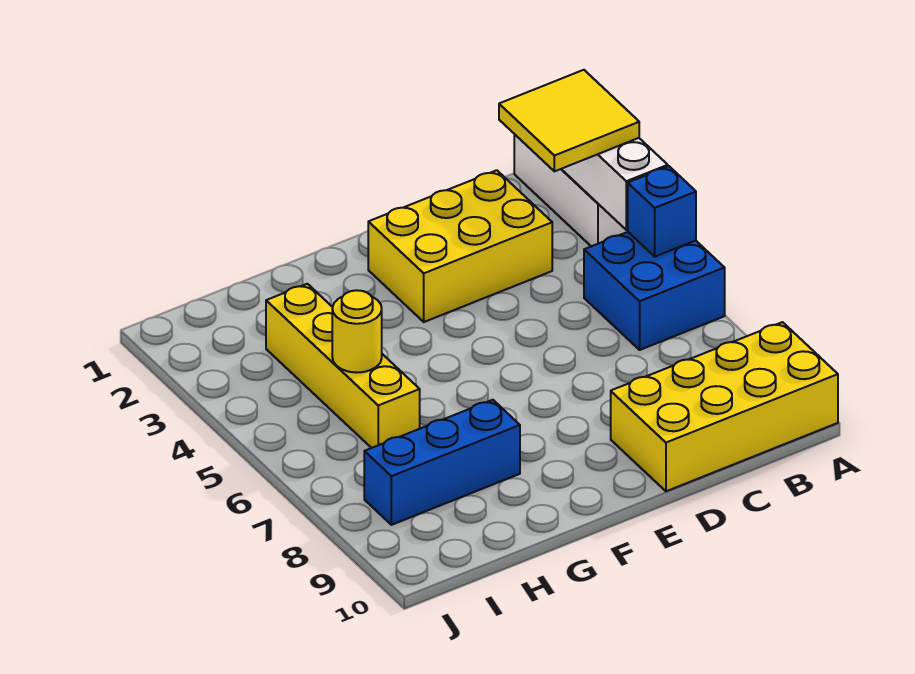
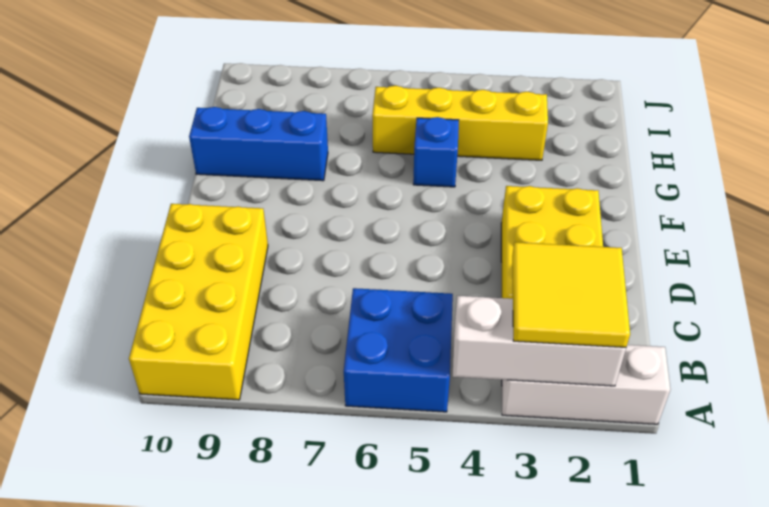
blue 1x1 brick [628,166,696,257] -> blue 1x1 brick moved to [413,117,459,187]
blue 1x3 brick [364,400,520,525] -> blue 1x3 brick turned to [189,107,328,181]
yellow 1x1 round brick [332,290,382,373] -> none

